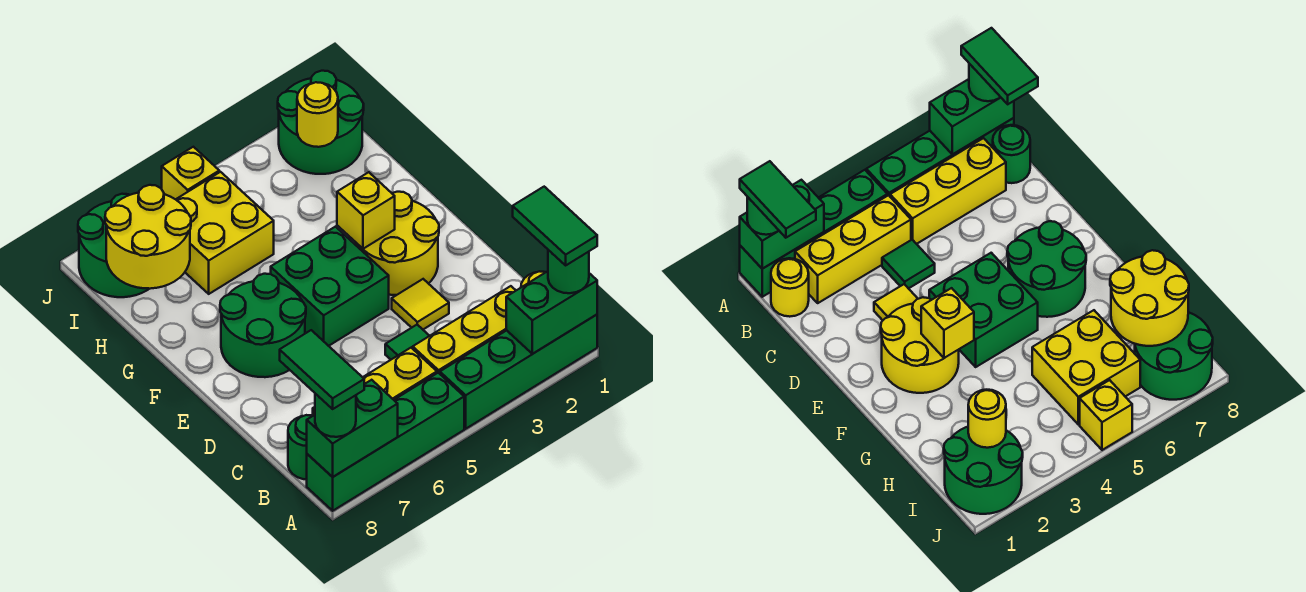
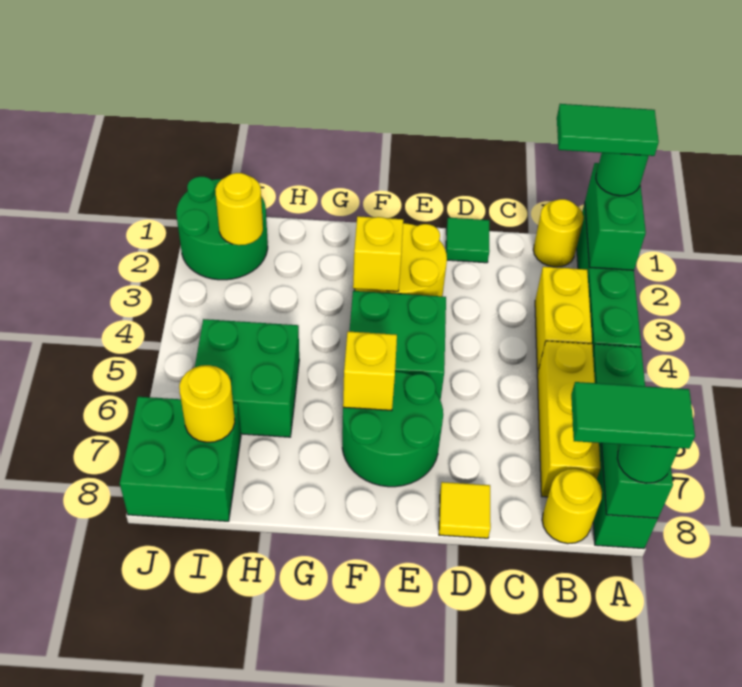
yellow 1x3 brick [413,286,516,374] -> yellow 1x2 brick [535,267,592,373]
green 1x1 round brick [288,415,312,479] -> yellow 1x1 round brick [542,469,602,544]
green 1x1 tile [385,325,429,360] -> green 1x1 tile moved to [446,218,490,263]
yellow 1x1 tile [392,279,449,329] -> yellow 1x1 tile moved to [439,482,491,538]
yellow 2x2 brick [176,172,274,294] -> green 2x2 brick [195,319,299,437]
yellow 2x2 round brick [105,185,191,289] -> yellow 1x1 round brick [179,365,235,442]
green 2x2 round brick [78,194,149,297] -> green 2x2 brick [120,397,241,521]
yellow 1x1 brick [162,147,219,199] -> yellow 1x1 brick moved to [343,331,397,411]

